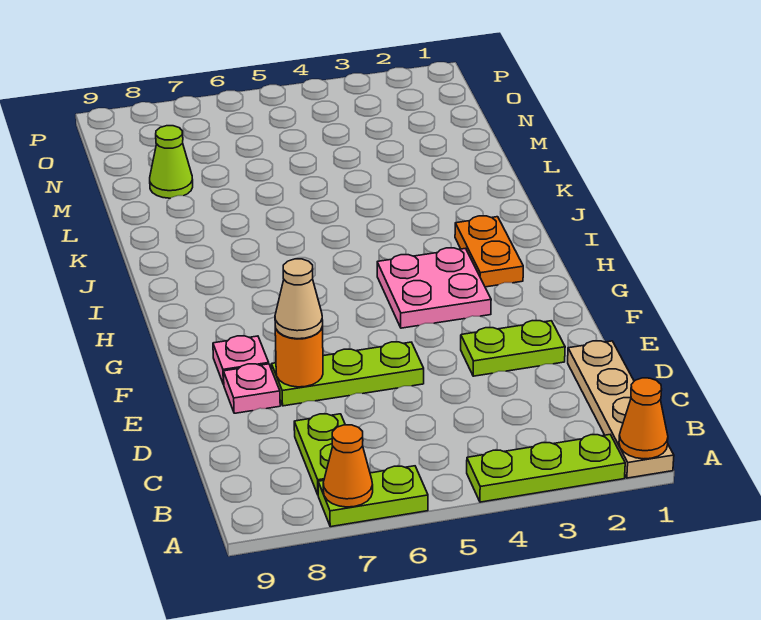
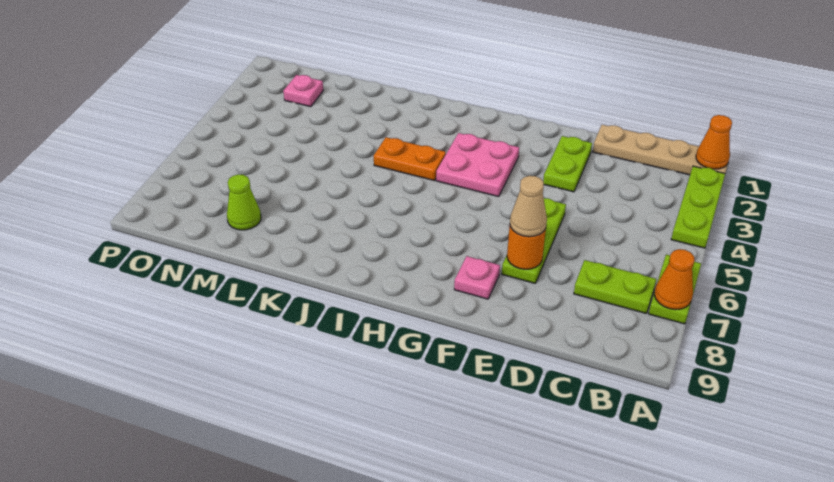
pink 1x1 plate [223,364,280,413] -> pink 1x1 plate moved to [283,75,323,107]
orange 1x2 plate [455,216,523,287] -> orange 1x2 plate moved to [374,137,446,181]

